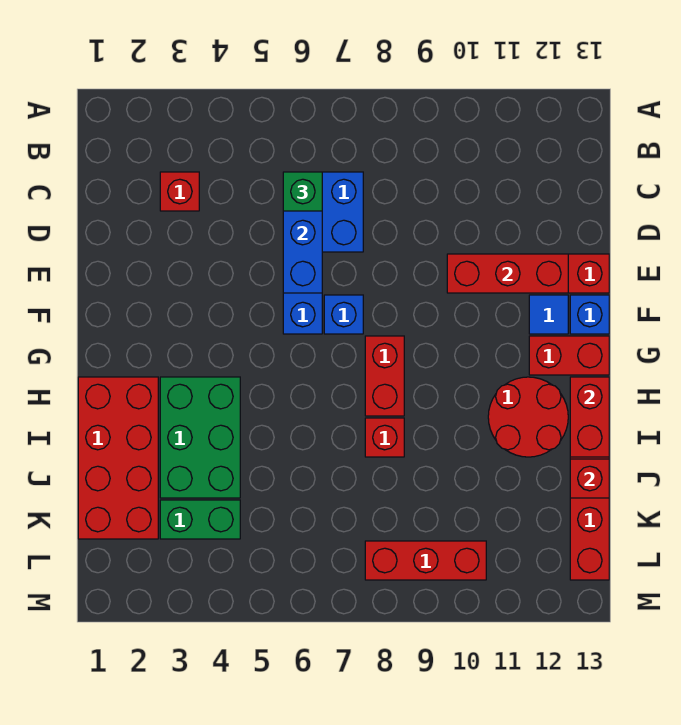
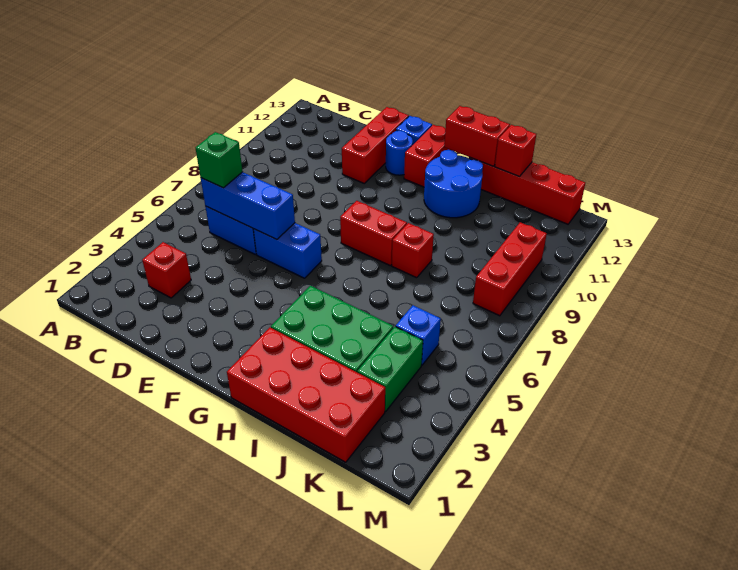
red 1x3 brick [447,254,568,293] -> none
blue 1x1 brick [324,295,363,334] -> blue 1x1 brick moved to [396,305,441,365]
blue 1x1 tile [529,295,568,334] -> blue 1x1 round brick [386,131,413,175]
red 2x2 round brick [488,377,568,457] -> blue 2x2 round brick [424,150,483,218]

